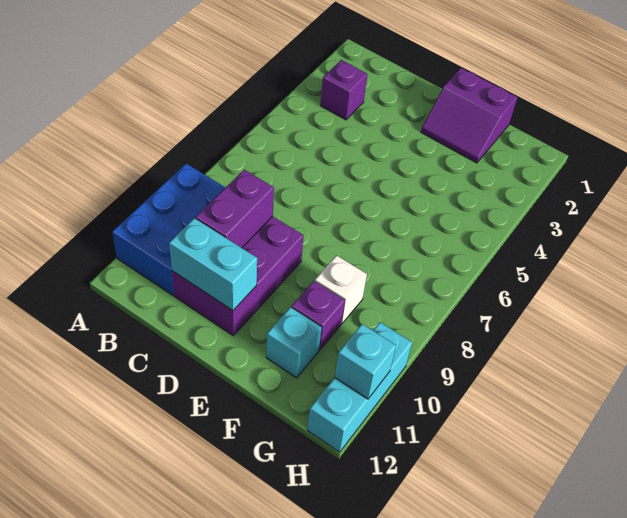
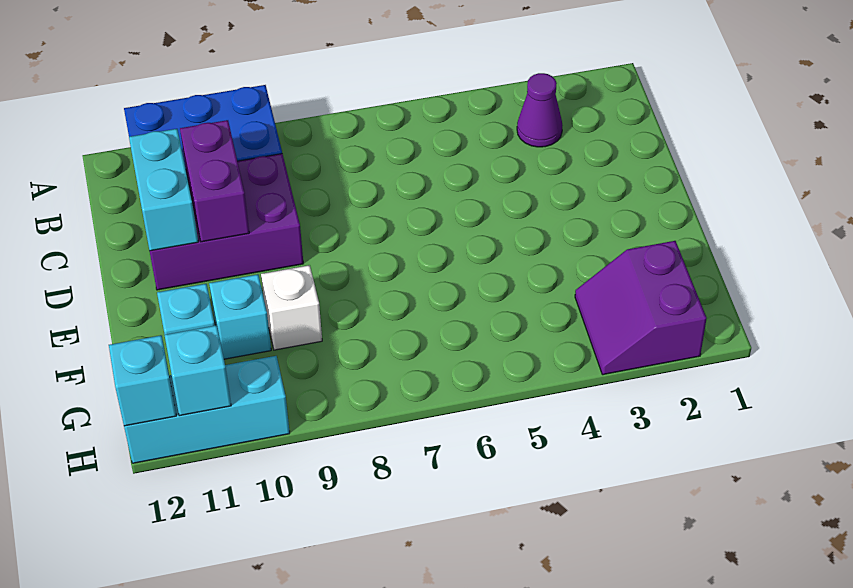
purple 1x1 brick [320,60,367,120] -> purple 1x1 cone [517,73,563,147]
purple 1x2 brick [196,170,274,248] -> purple 1x2 brick turned to [180,120,249,242]
purple 2x2 slope [421,68,518,163] -> purple 2x2 slope moved to [575,241,707,375]
purple 1x1 brick [291,281,345,350] -> cyan 1x1 brick [209,274,271,359]
none -> cyan 1x1 brick [109,335,176,426]

